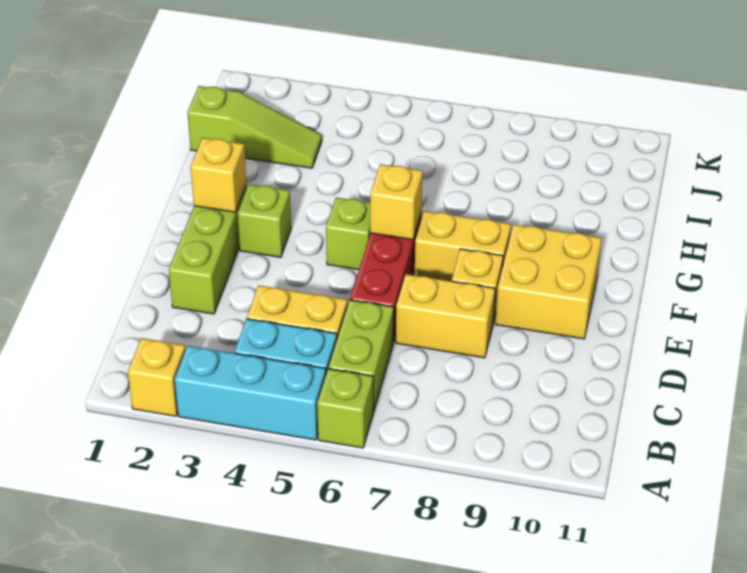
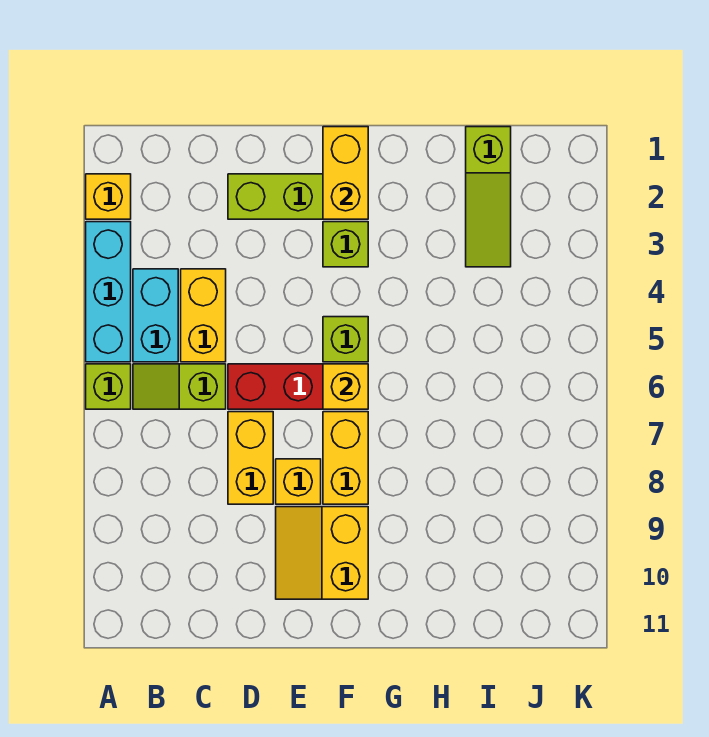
lime 1x2 brick [329,300,394,412] -> lime 1x2 slope [133,364,226,409]
yellow 2x2 brick [496,225,602,339] -> yellow 2x2 slope [276,507,368,599]
yellow 1x1 brick [191,138,246,212] -> yellow 1x2 brick [323,127,368,219]

